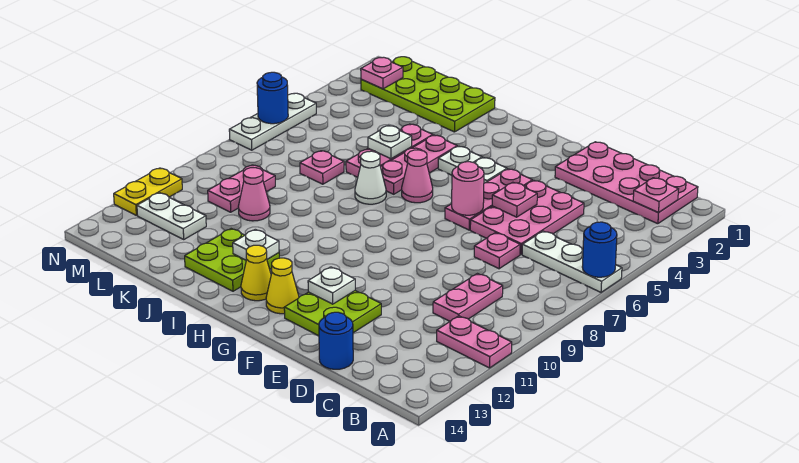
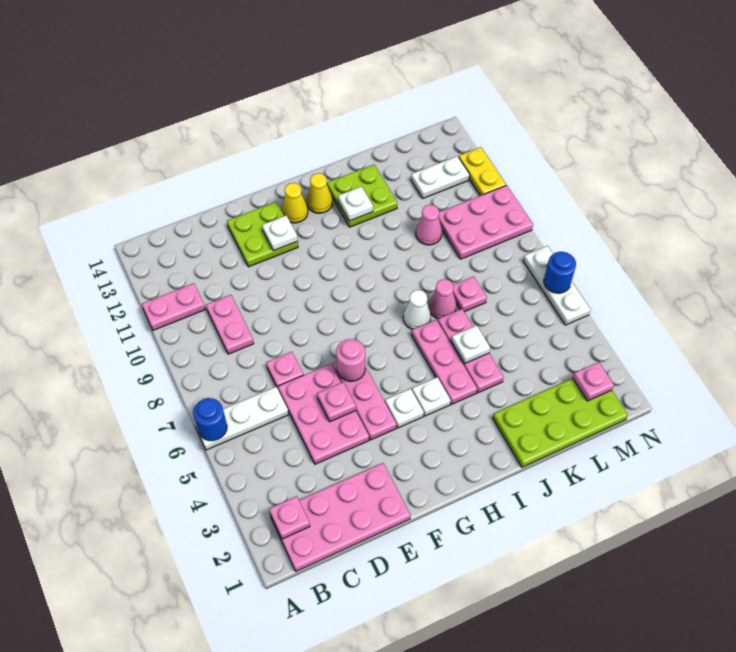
blue 1x1 round brick [319,312,353,369] -> none
pink 1x1 cone [402,150,433,203] -> pink 1x1 cone moved to [429,279,456,319]
pink 1x2 plate [208,165,275,212] -> pink 2x3 plate [438,185,533,259]

